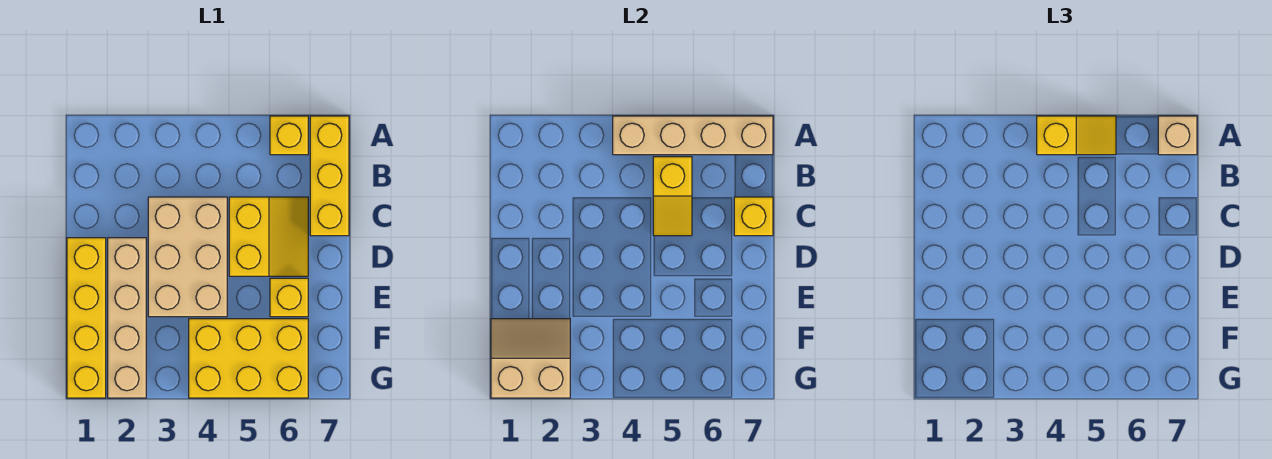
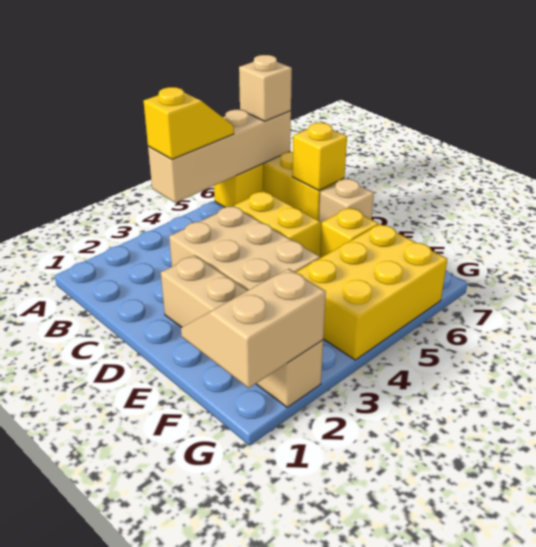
yellow 1x2 slope [653,157,692,236] -> none
yellow 1x4 brick [67,238,106,398] -> none
none -> tan 1x1 brick [319,179,374,223]

